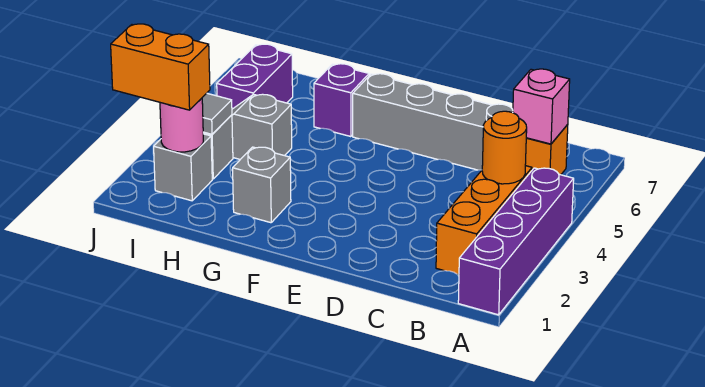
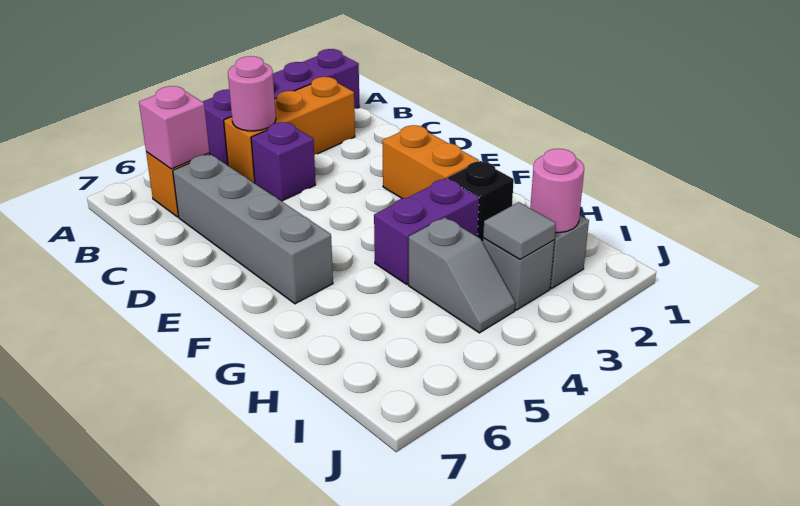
orange 1x1 round brick [482,111,527,184] -> pink 1x1 round brick [228,56,276,131]
grey 1x1 brick [233,147,291,223] -> black 1x1 brick [448,161,514,242]
purple 1x1 brick [314,64,369,137] -> purple 1x1 brick moved to [251,122,316,201]
orange 1x2 brick [111,24,210,110] -> orange 1x2 brick moved to [382,125,479,198]
purple 1x2 brick [217,44,293,109] -> purple 1x2 brick moved to [374,178,479,285]

